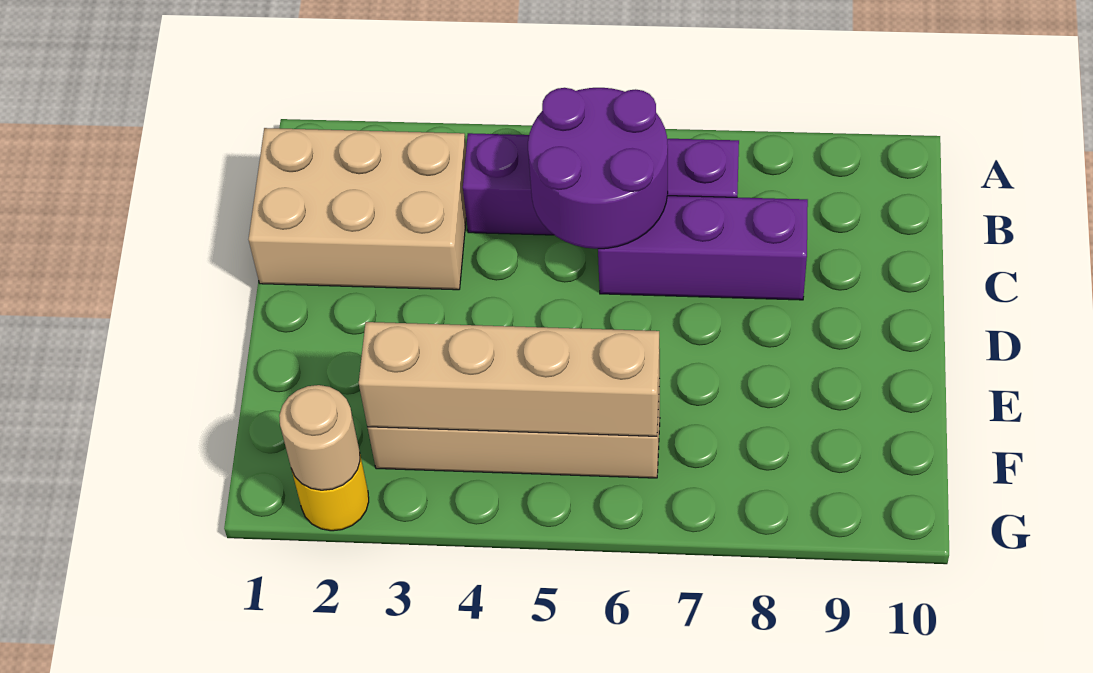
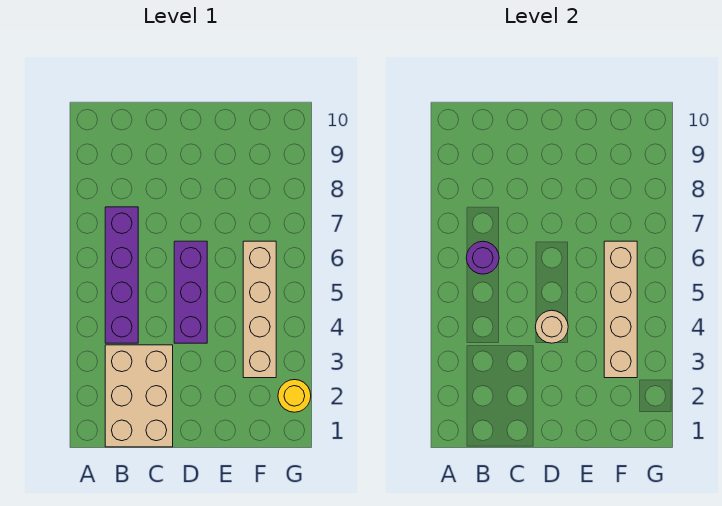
purple 2x2 round brick [528,88,668,249] -> purple 1x1 round brick [466,241,499,274]
purple 1x3 brick [598,196,808,300] -> purple 1x3 brick moved to [174,241,207,343]
tan 1x1 round brick [279,385,360,490] -> tan 1x1 round brick moved to [535,310,568,343]

